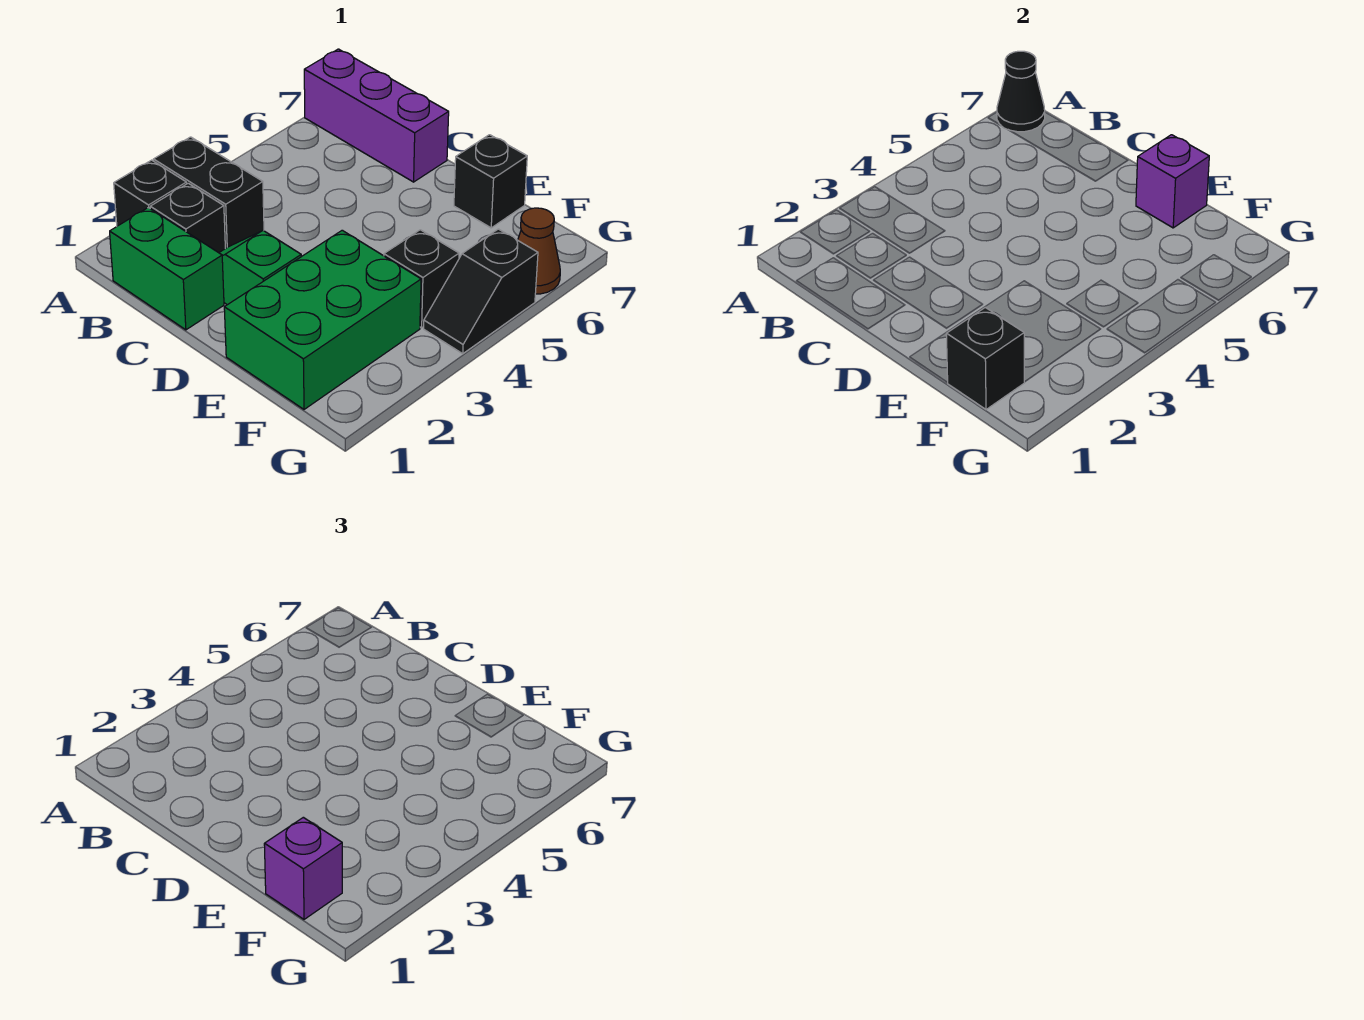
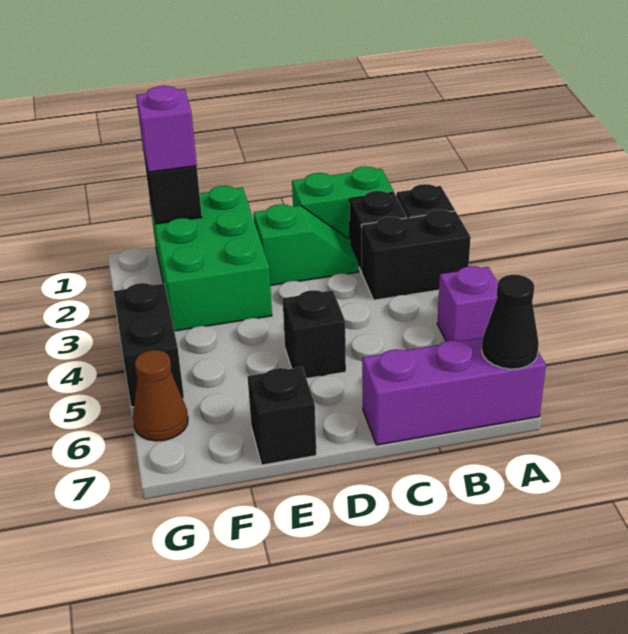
purple 1x1 brick [1136,135,1209,228] -> purple 1x1 brick moved to [437,266,498,341]
black 1x1 brick [384,230,459,328] -> black 1x1 brick moved to [282,290,346,378]
black 1x2 slope [424,229,538,354] -> black 1x2 brick [114,283,184,407]

